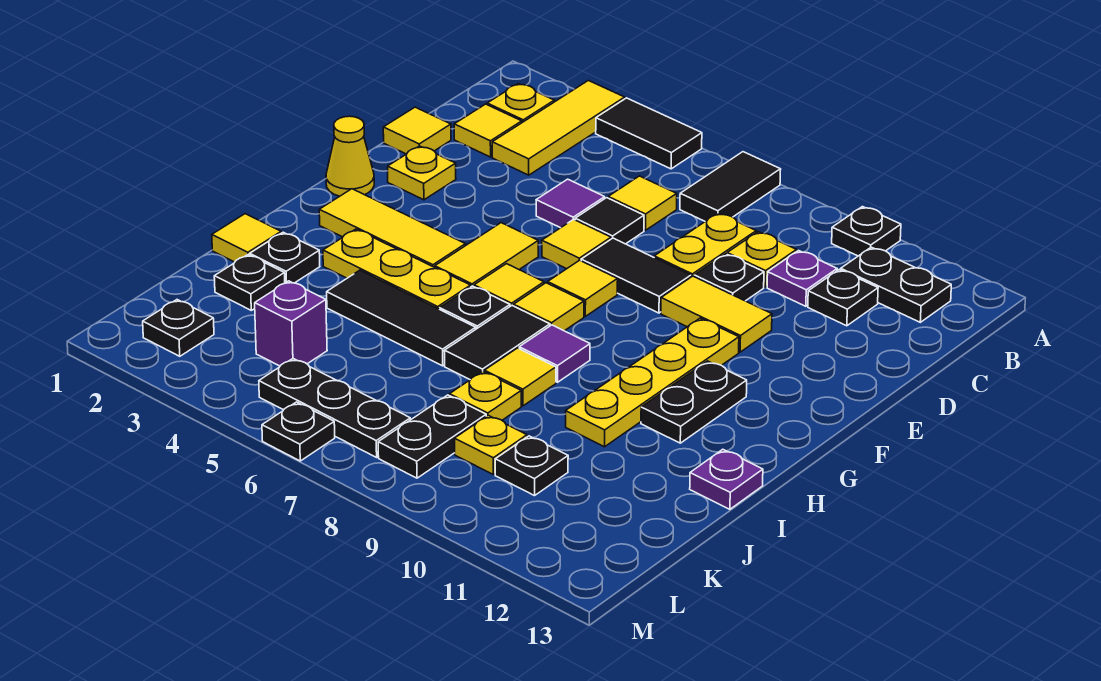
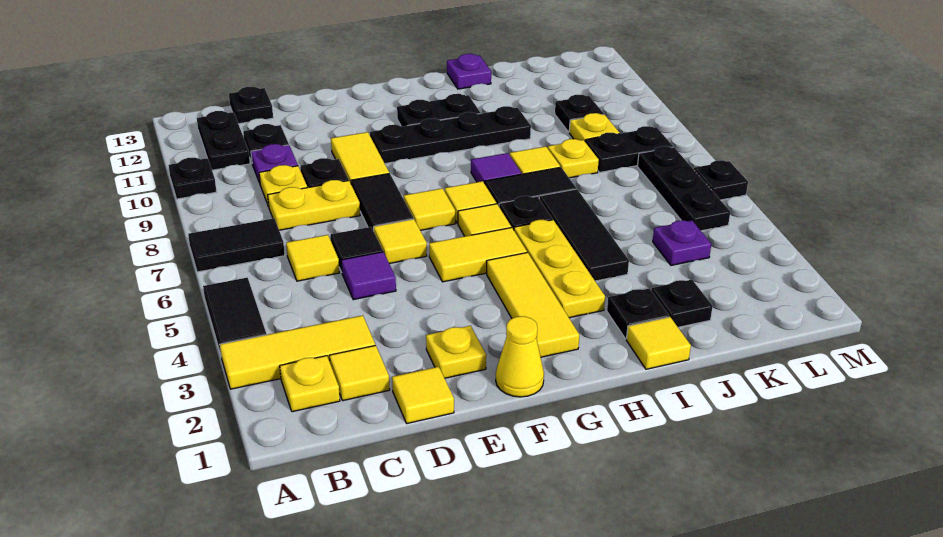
yellow 1x4 plate [566,318,739,447] -> black 1x4 plate [370,106,531,164]
purple 1x1 brick [255,281,327,366] -> purple 1x1 plate [653,220,711,265]
black 1x1 plate [143,300,214,356] -> black 1x1 plate moved to [229,87,273,124]

